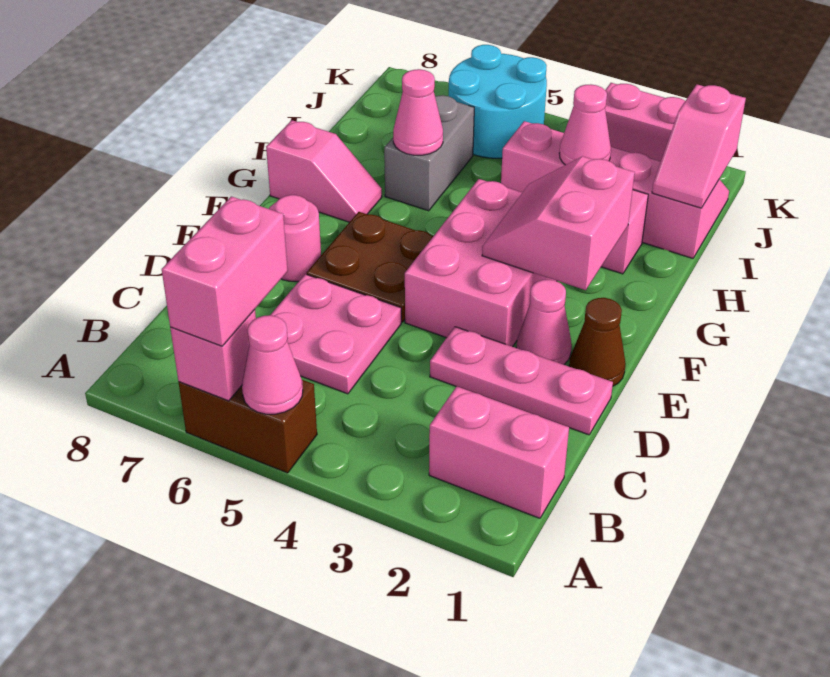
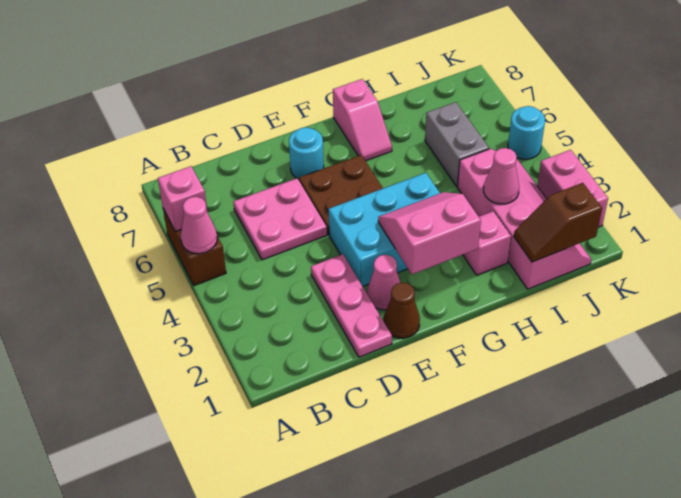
pink 1x2 brick [162,196,288,346] -> none
pink 1x2 brick [429,386,569,518] -> none
pink 2x3 brick [405,179,556,347] -> cyan 2x3 brick [328,173,440,286]
pink 1x1 round brick [269,195,321,281] -> cyan 1x1 round brick [289,127,324,179]
grey 1x2 brick [384,95,474,211] -> grey 1x2 brick turned to [425,102,489,186]
pink 1x1 cone [393,69,443,155] -> none
pink 1x2 slope [652,84,746,208] -> brown 1x2 slope [514,183,602,262]
cyan 2x2 round brick [449,45,547,158] -> cyan 1x1 round brick [508,106,545,159]

